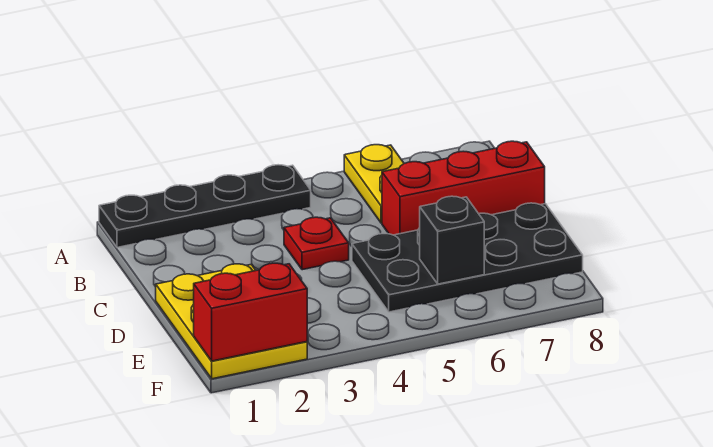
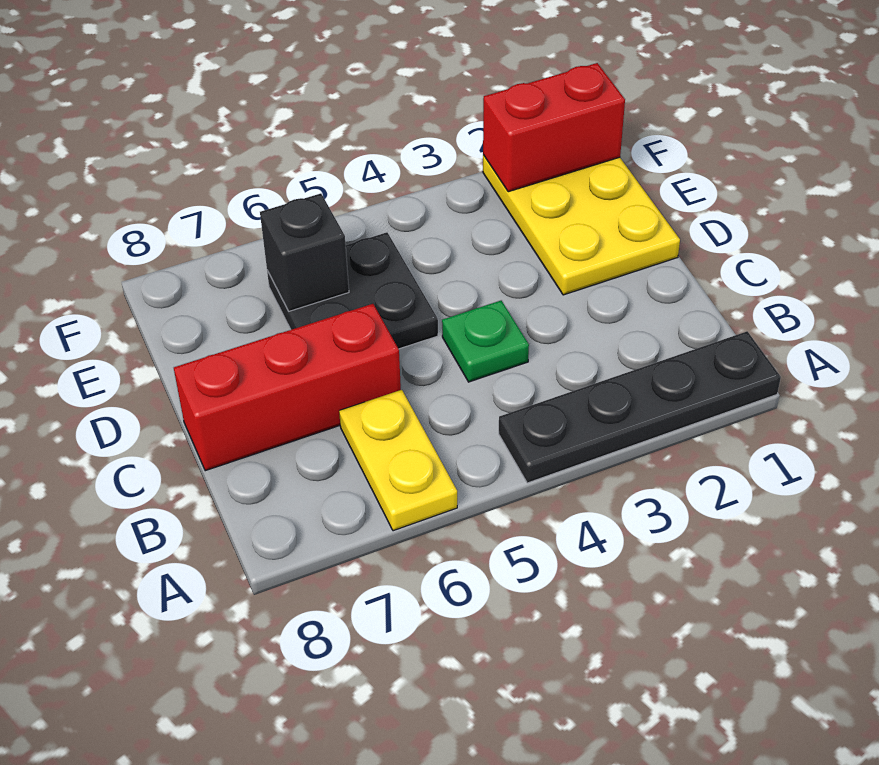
red 1x1 plate [284,217,349,270] -> green 1x1 plate [442,301,529,382]
black 2x4 plate [352,203,583,312] -> black 2x2 plate [267,232,438,349]

